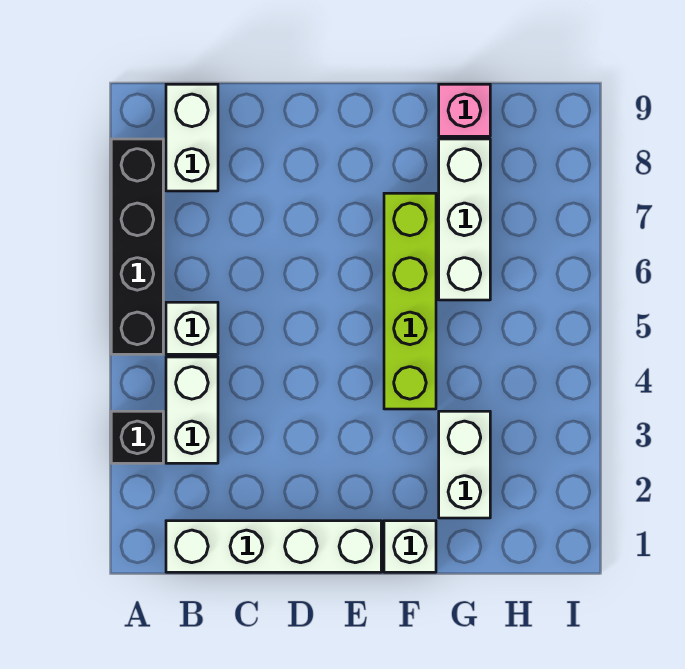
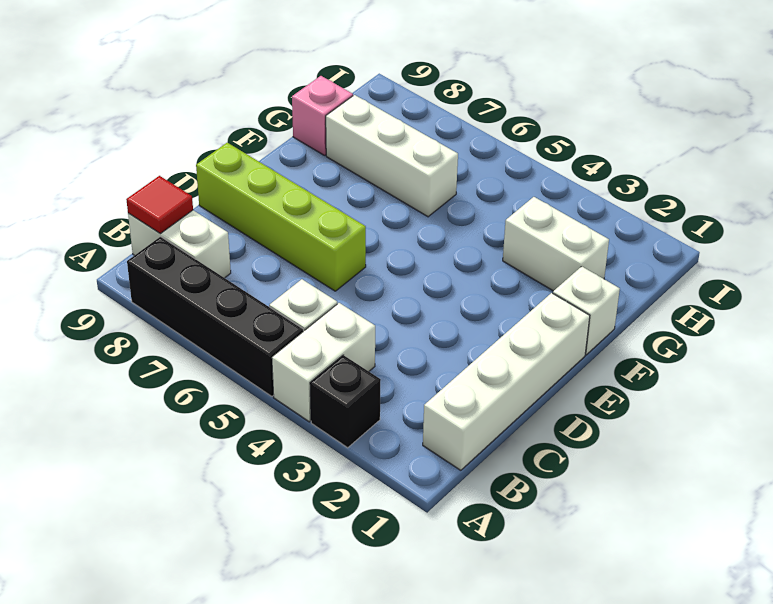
white 1x2 brick [166,357,218,463] -> white 1x2 brick turned to [272,303,375,422]
none -> red 1x1 tile [126,176,193,234]
lime 1x4 brick [384,193,436,409] -> lime 1x4 brick moved to [196,143,366,291]

